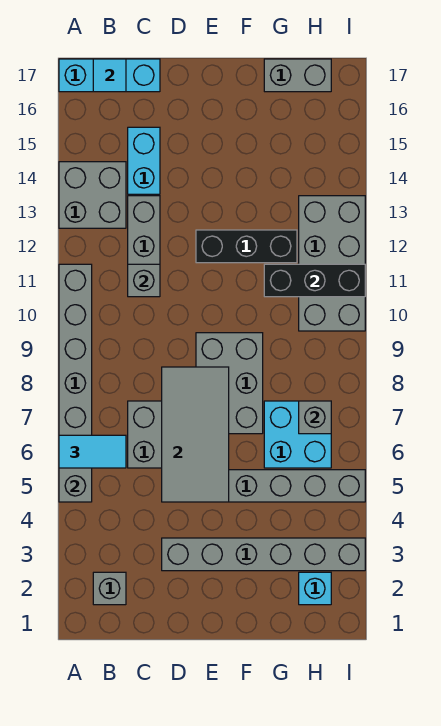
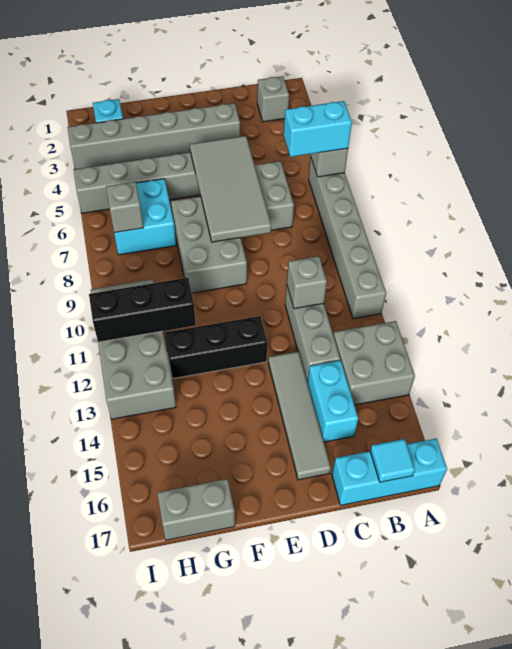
cyan 1x2 tile [59,435,126,468] -> cyan 1x2 brick [284,101,352,157]
none -> grey 1x4 tile [268,351,331,480]

